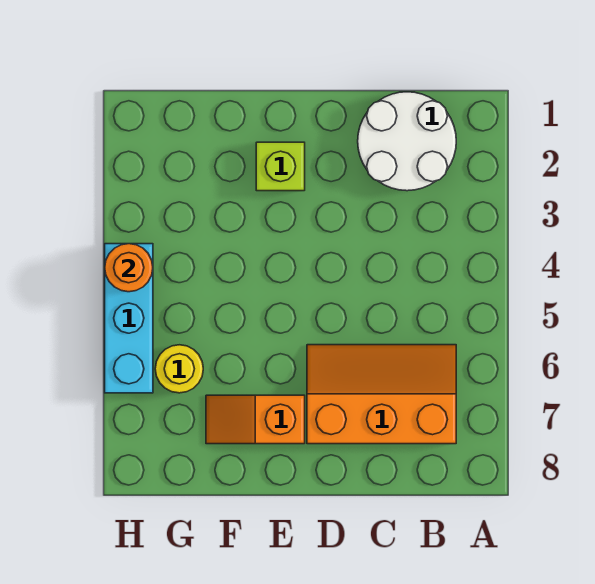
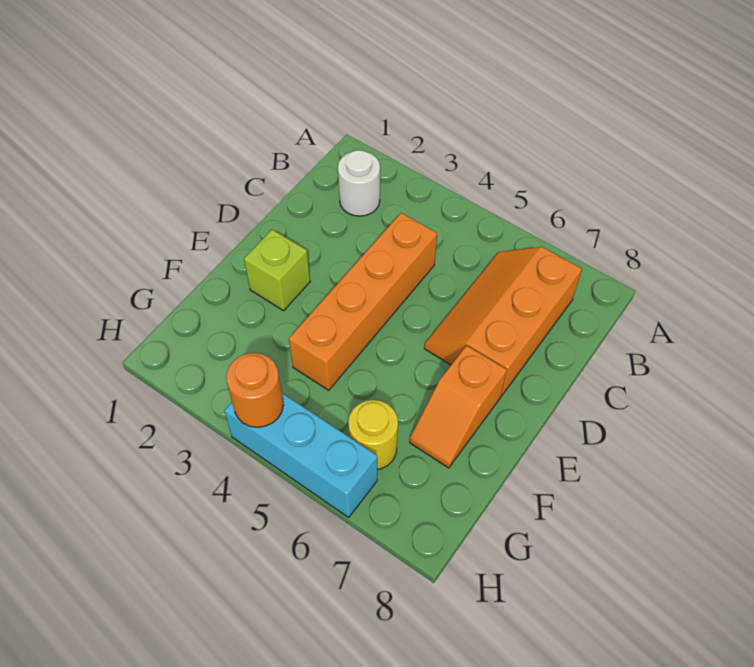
white 2x2 round brick [358,92,456,191] -> white 1x1 round brick [338,150,380,216]
none -> orange 1x4 brick [289,213,437,390]

